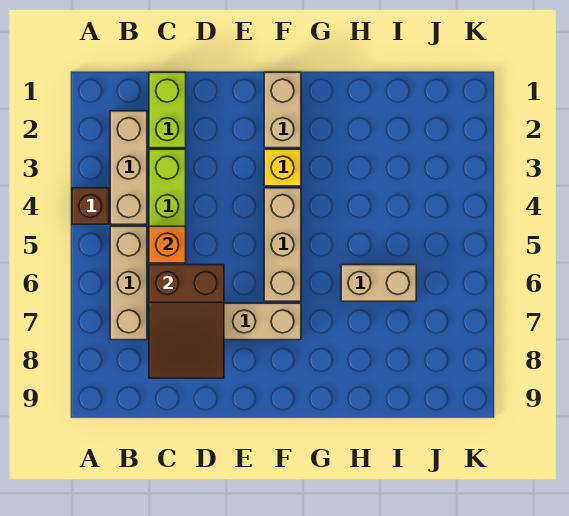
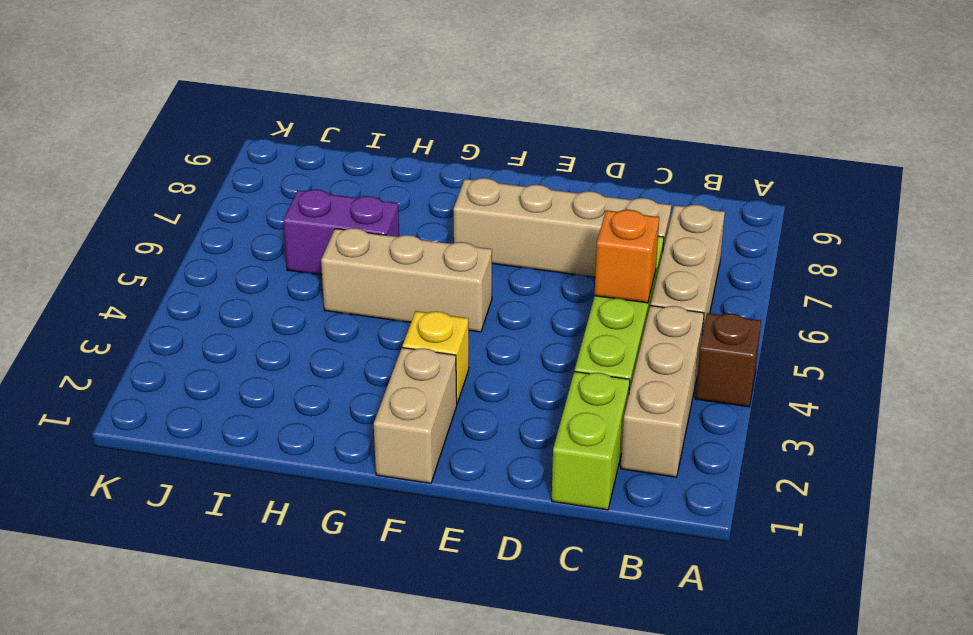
brown 2x3 slope [149,265,224,378] -> none
tan 1x3 brick [264,188,301,301] -> tan 1x3 brick turned to [321,228,492,332]
tan 1x2 brick [341,265,416,301] -> purple 1x2 brick [283,189,399,275]

